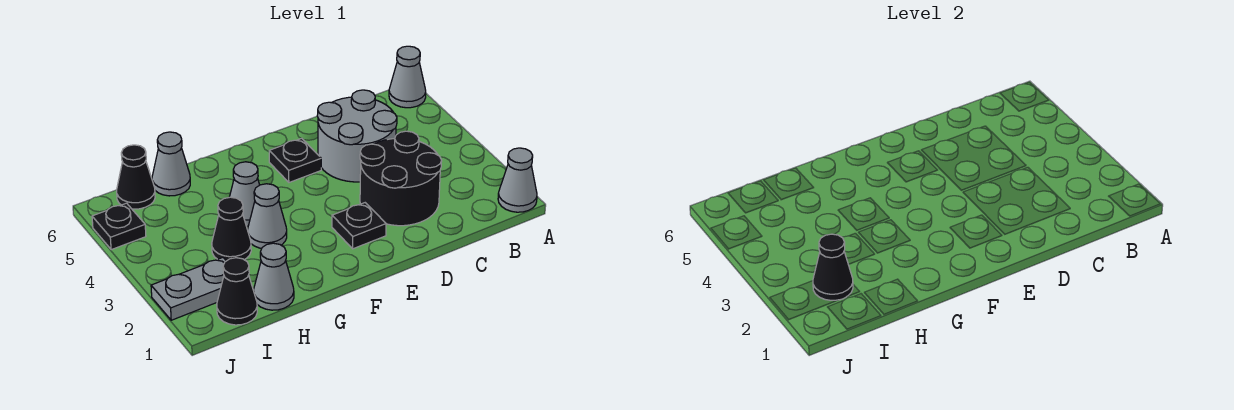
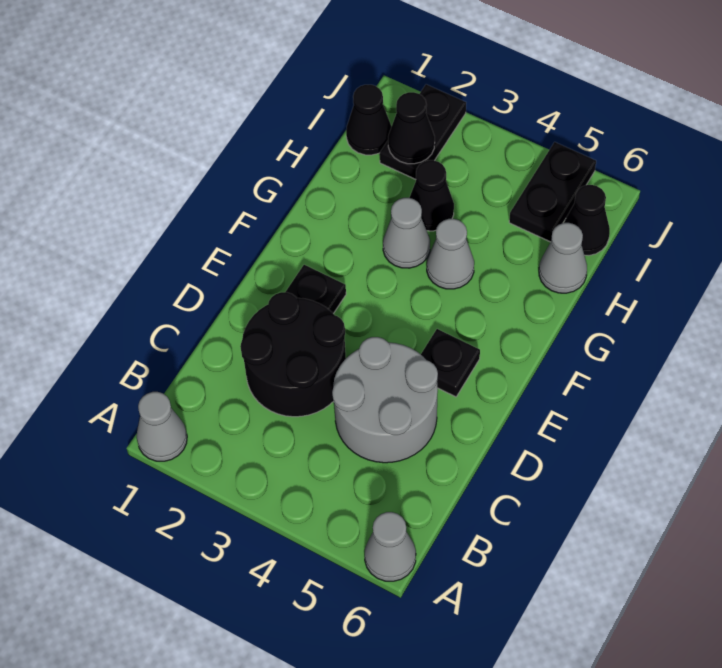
grey 1x1 cone [254,243,294,310] -> none
grey 1x2 plate [151,258,226,320] -> black 1x2 plate [380,84,466,179]
black 1x1 plate [92,203,146,250] -> black 1x2 plate [509,142,596,242]

